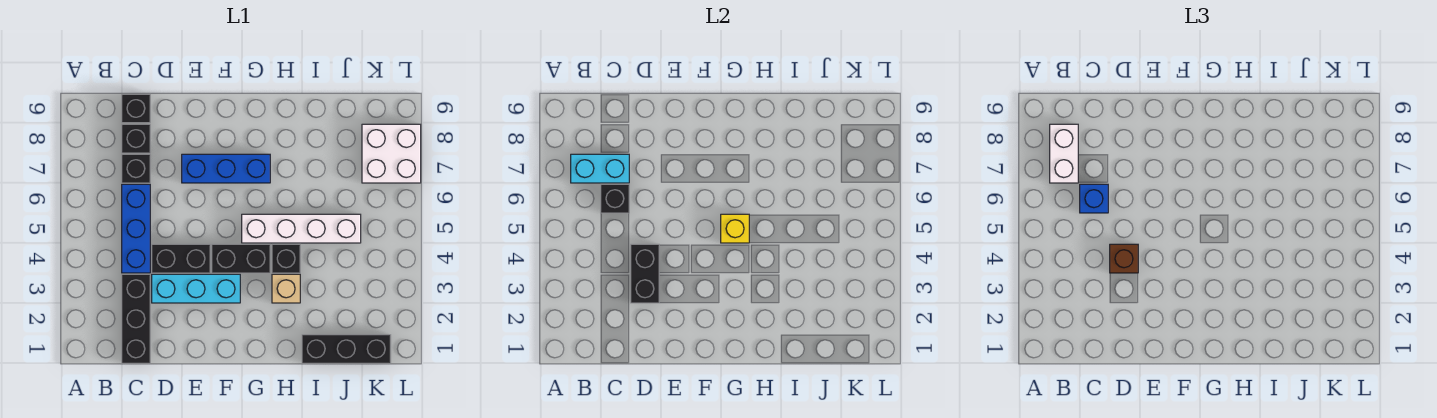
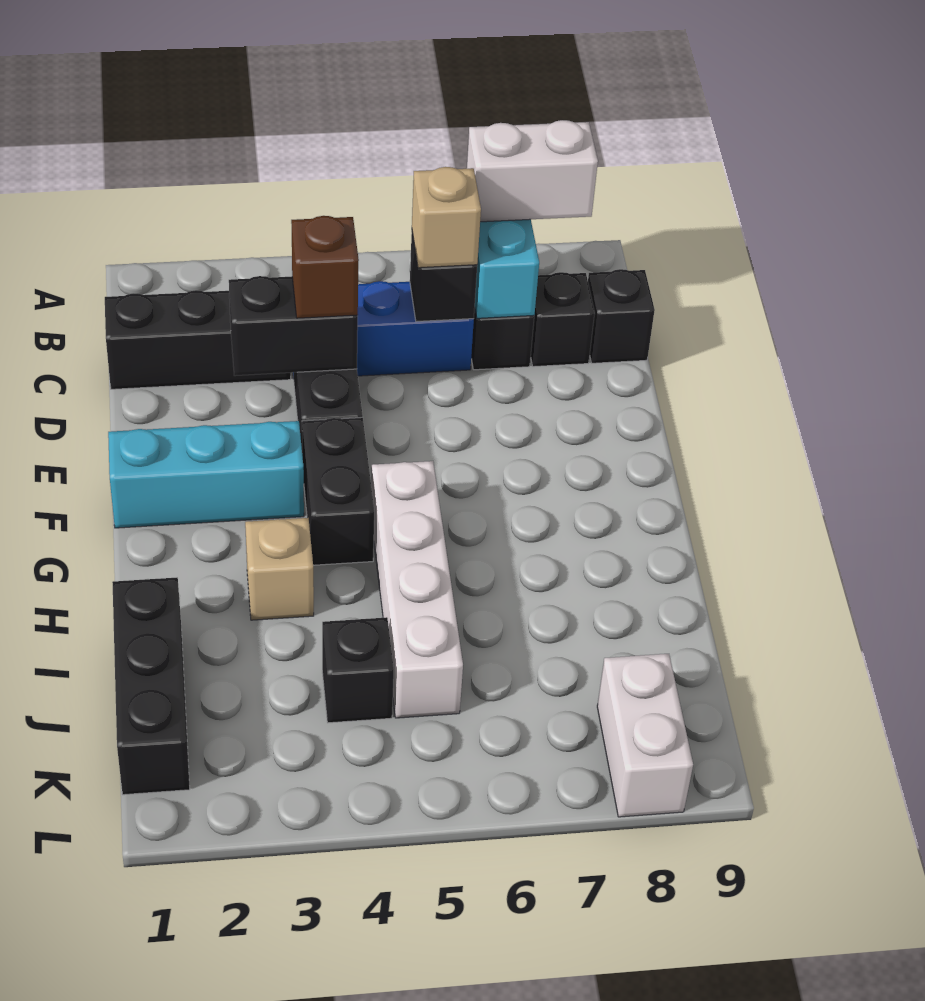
blue 1x1 brick [1080,184,1108,213] -> tan 1x1 brick [412,167,481,268]
cyan 1x3 brick [152,274,240,303] -> cyan 1x3 brick turned to [108,421,304,528]
blue 1x3 brick [182,154,270,183] -> none
yellow 1x1 brick [721,214,749,243] -> none
black 1x1 brick [272,244,300,273] -> black 1x1 brick moved to [322,617,394,723]
white 2x2 brick [362,124,421,183] -> white 1x2 brick [597,654,693,817]

